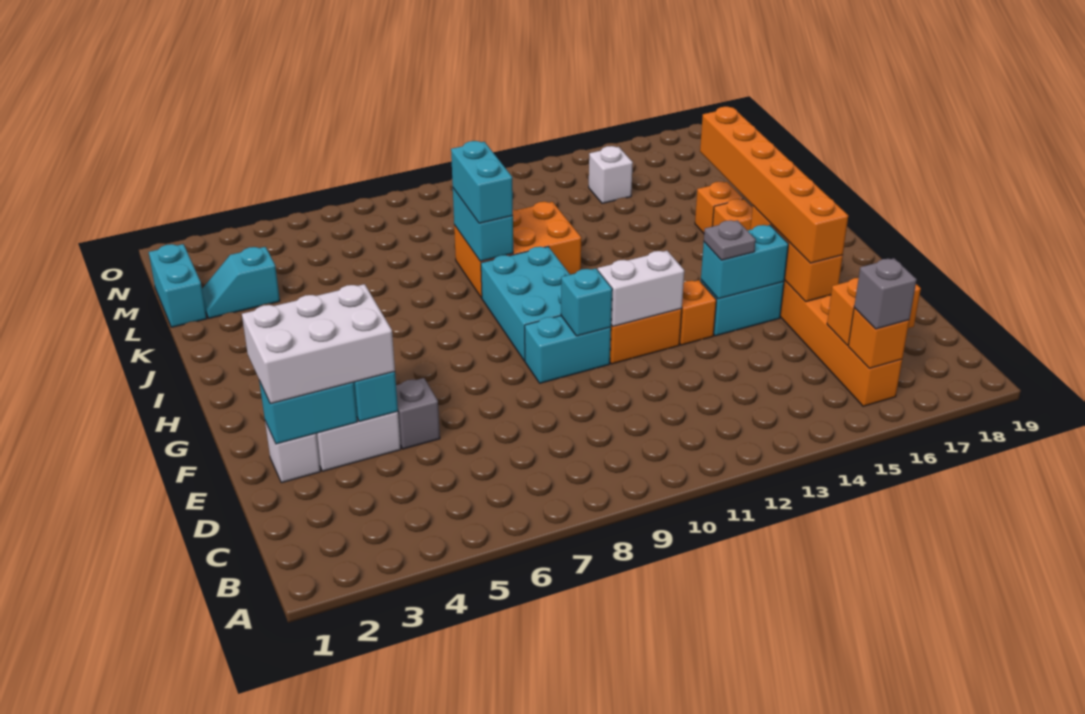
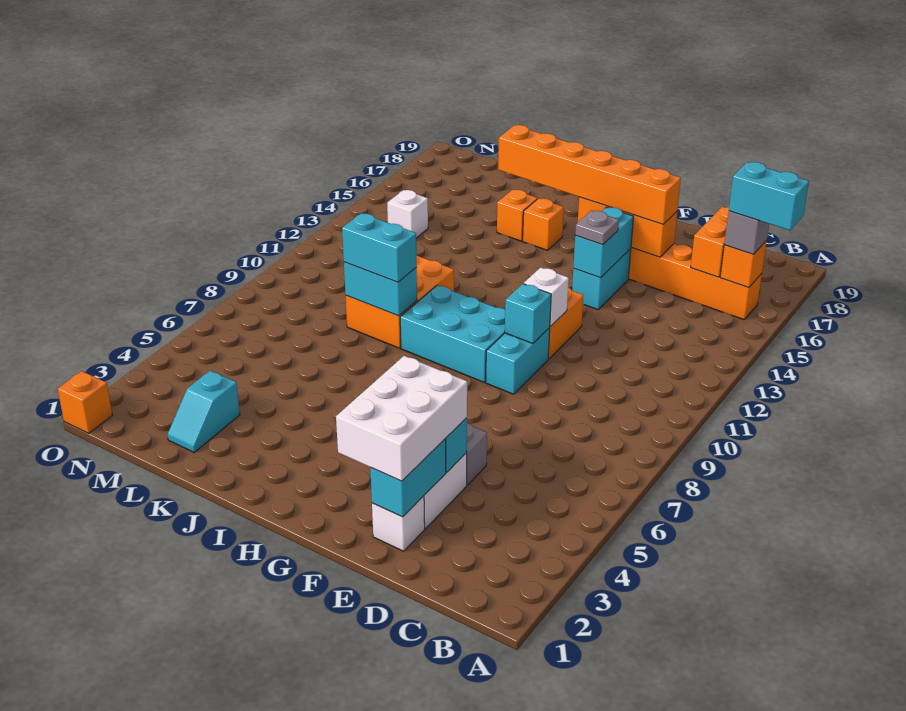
white 1x2 brick [598,251,684,326] -> white 1x1 brick [524,267,569,326]
orange 1x1 brick [680,280,716,345] -> orange 1x1 brick moved to [58,371,112,433]
cyan 1x2 brick [149,244,207,327] -> cyan 1x2 brick moved to [729,162,809,230]

